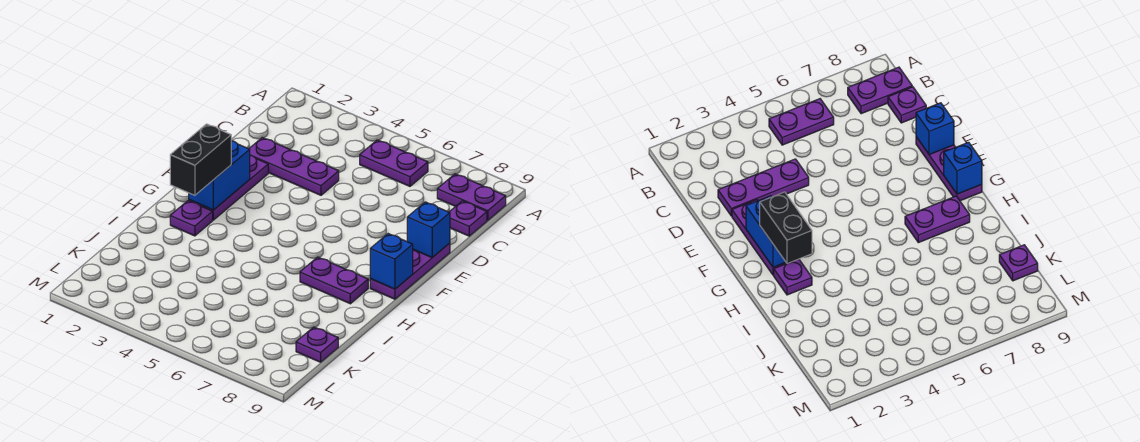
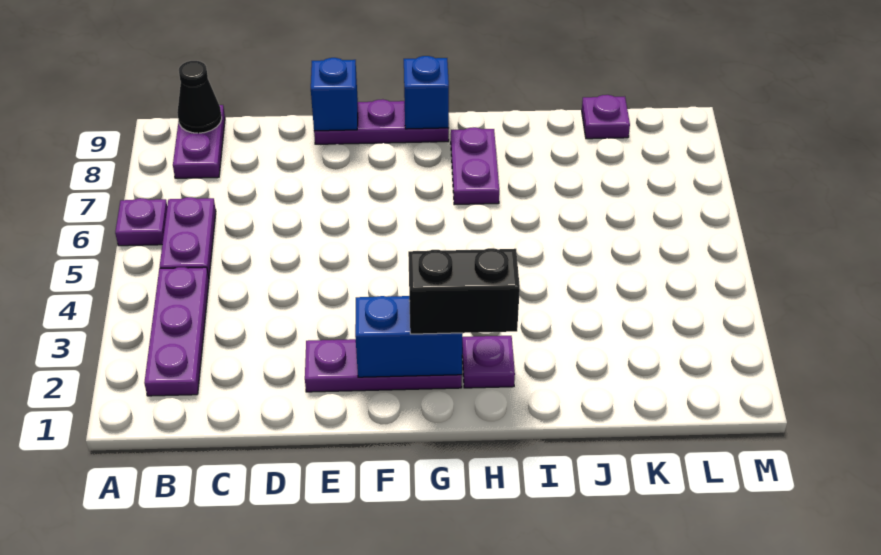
none -> black 1x1 cone [177,61,222,133]
purple 1x1 plate [450,201,487,236] -> purple 1x1 plate moved to [115,198,167,246]
purple 1x3 plate [249,138,339,195] -> purple 1x3 plate moved to [144,267,209,396]

